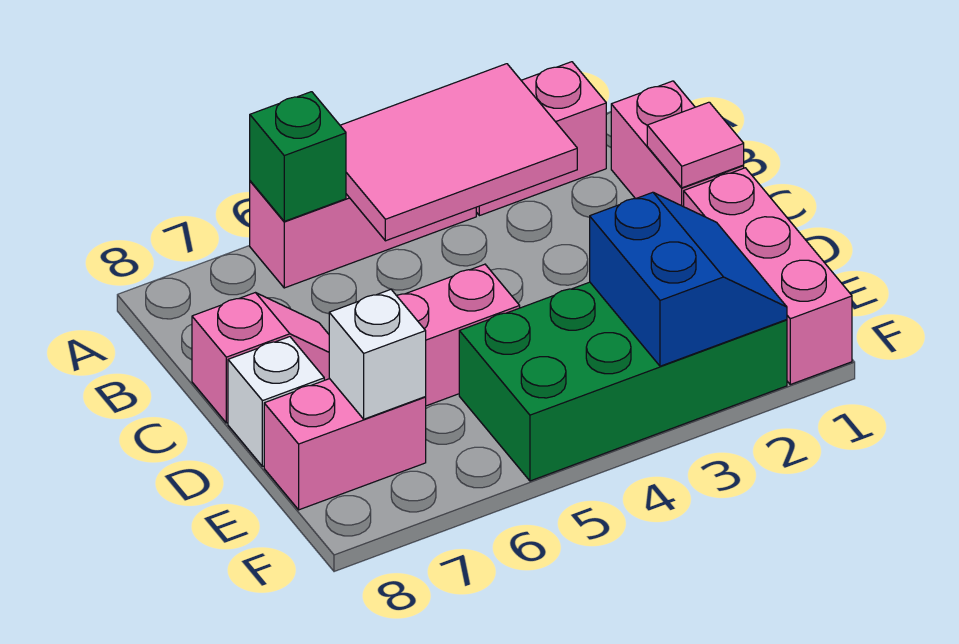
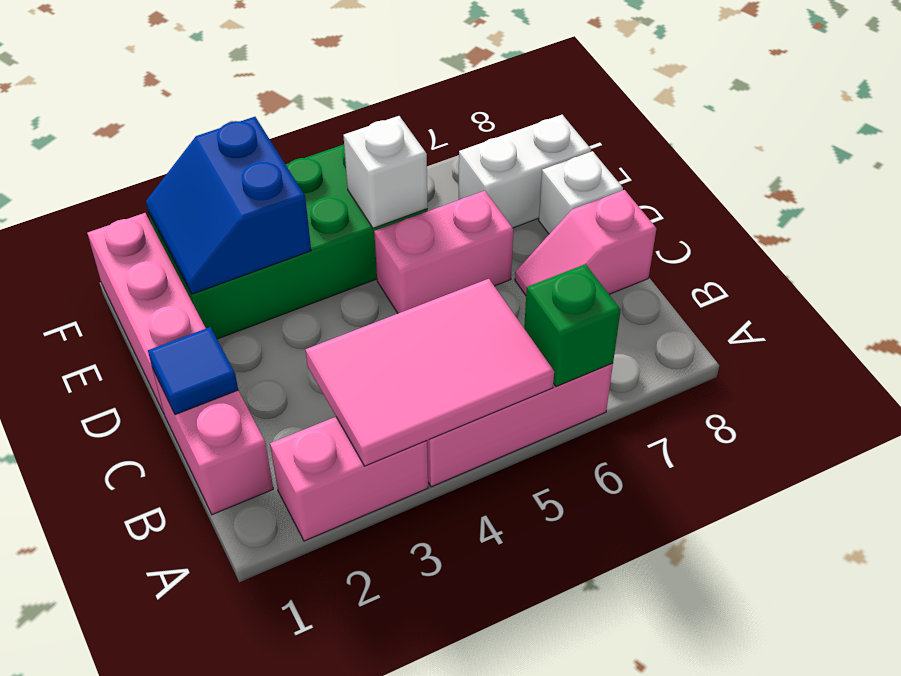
pink 1x1 tile [647,102,744,188] -> blue 1x1 tile [148,327,238,415]
pink 1x2 brick [264,379,426,510] -> white 1x2 brick [459,115,591,228]
white 1x1 brick [329,290,426,419] -> white 1x1 brick moved to [343,116,428,228]

